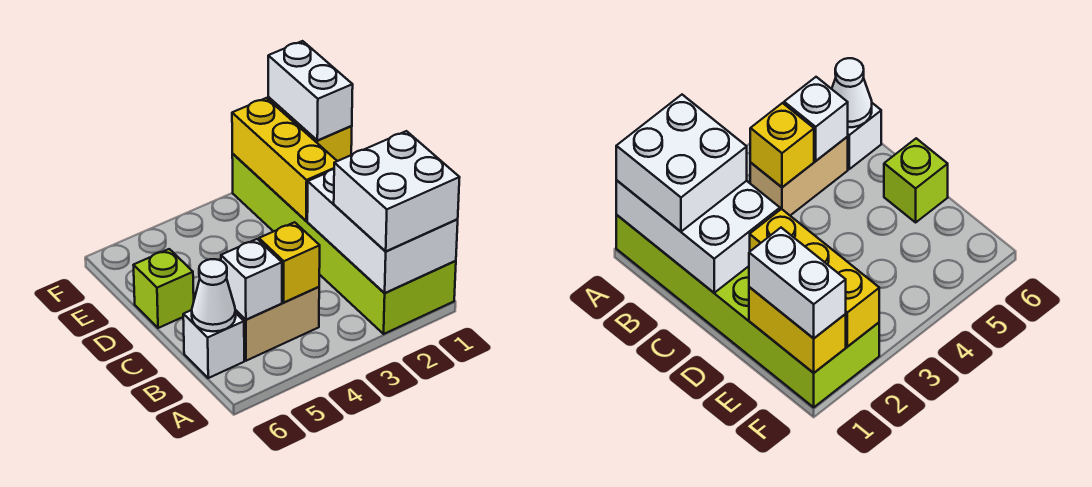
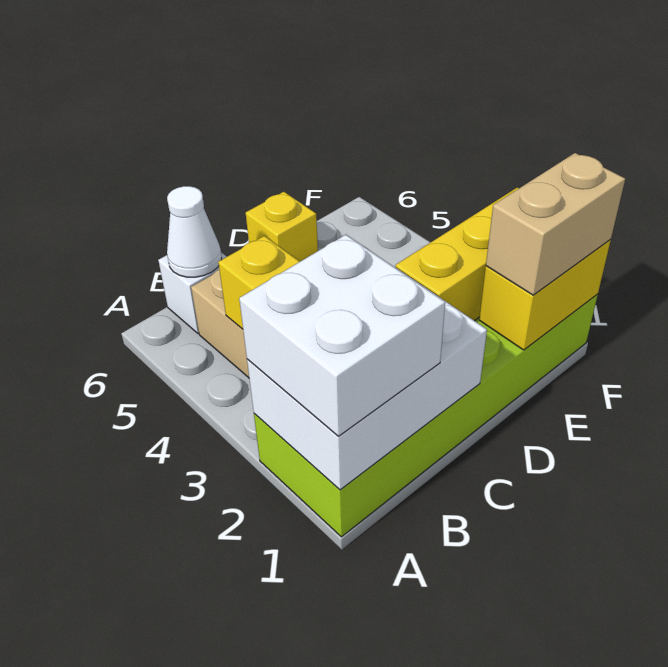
white 1x1 brick [221,239,282,320] -> none
lime 1x1 brick [133,249,194,328] -> yellow 1x1 brick [246,192,318,261]
white 1x2 brick [268,41,353,140] -> tan 1x2 brick [486,153,625,295]

